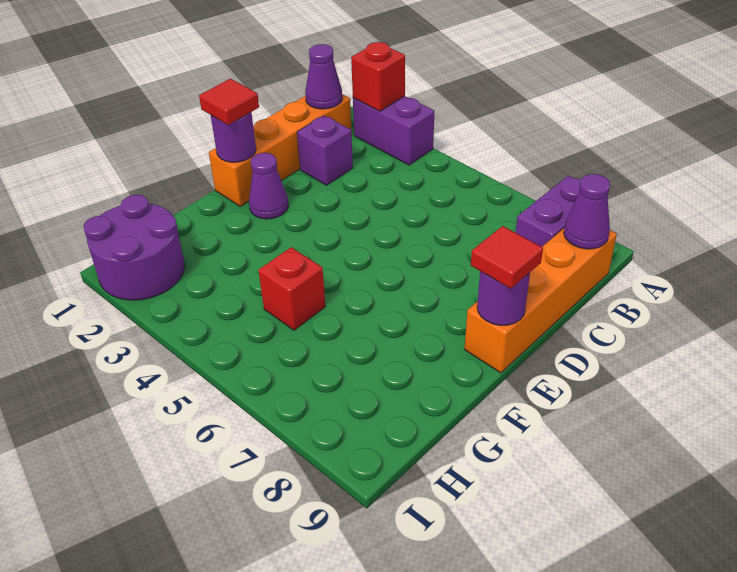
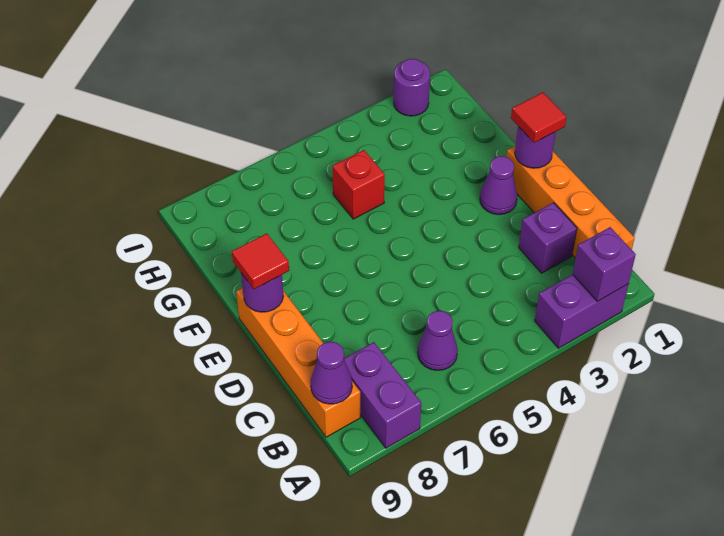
red 1x1 brick [351,42,405,111] -> purple 1x1 brick [573,227,636,301]
purple 1x1 cone [305,44,342,109] -> purple 1x1 cone moved to [418,311,458,370]
purple 2x2 round brick [84,195,185,300] -> purple 1x1 round brick [394,59,430,116]

